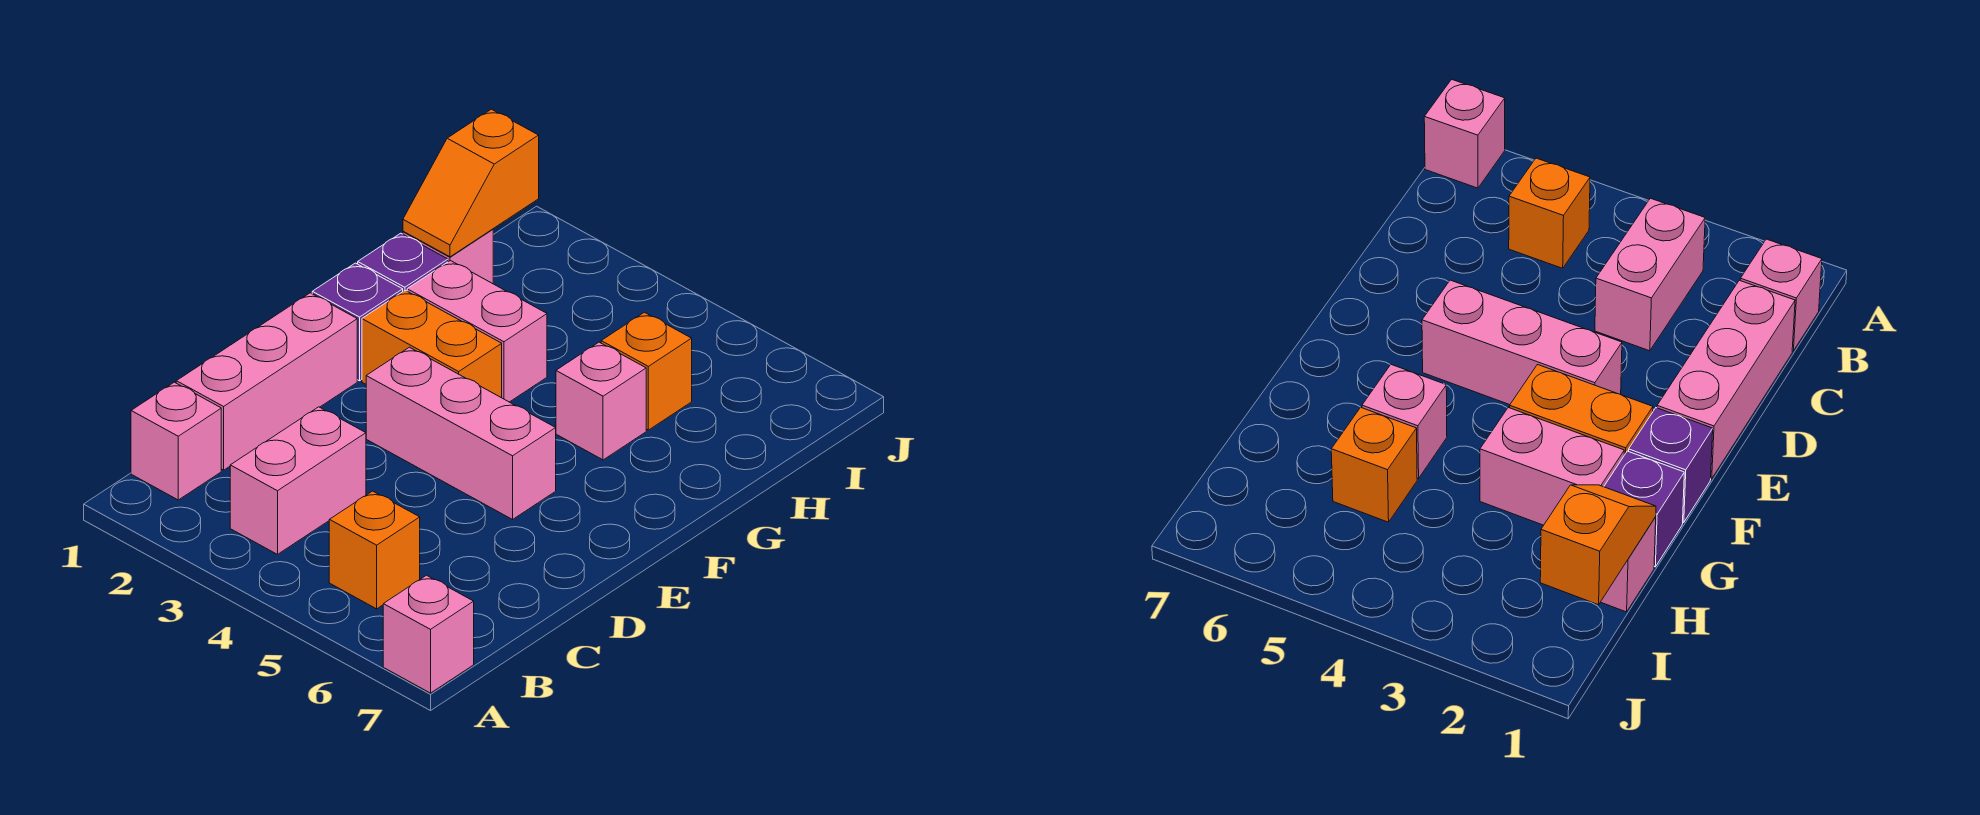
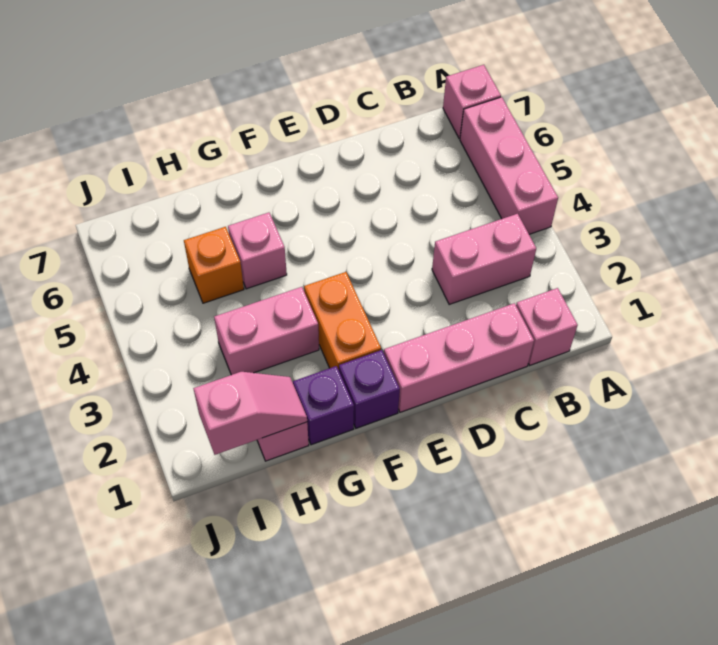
orange 1x1 brick [329,491,420,609] -> none
pink 1x3 brick [366,347,556,519] -> pink 1x3 brick moved to [460,97,558,234]
pink 1x2 brick [407,261,547,402] -> pink 1x2 brick turned to [214,287,319,375]
orange 1x2 slope [403,109,539,257] -> pink 1x2 slope [193,372,307,455]

